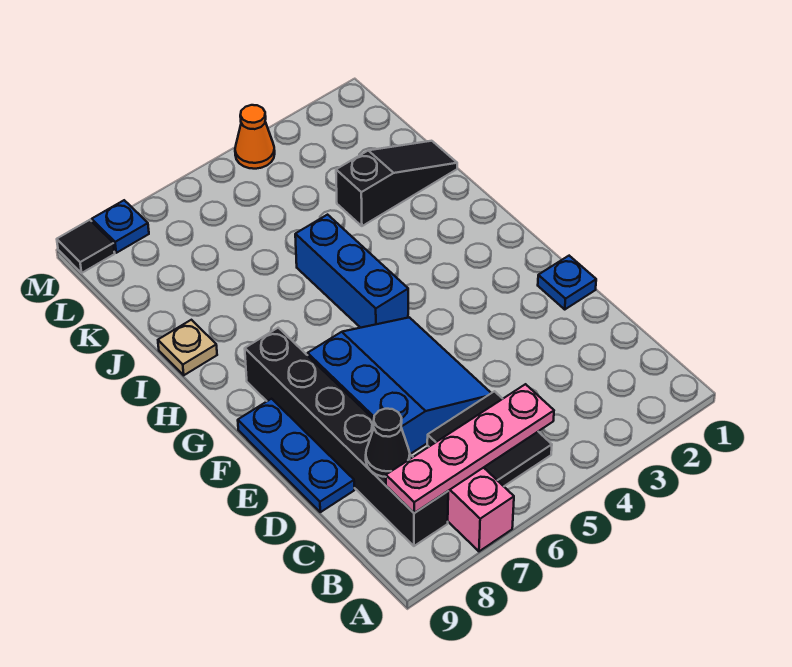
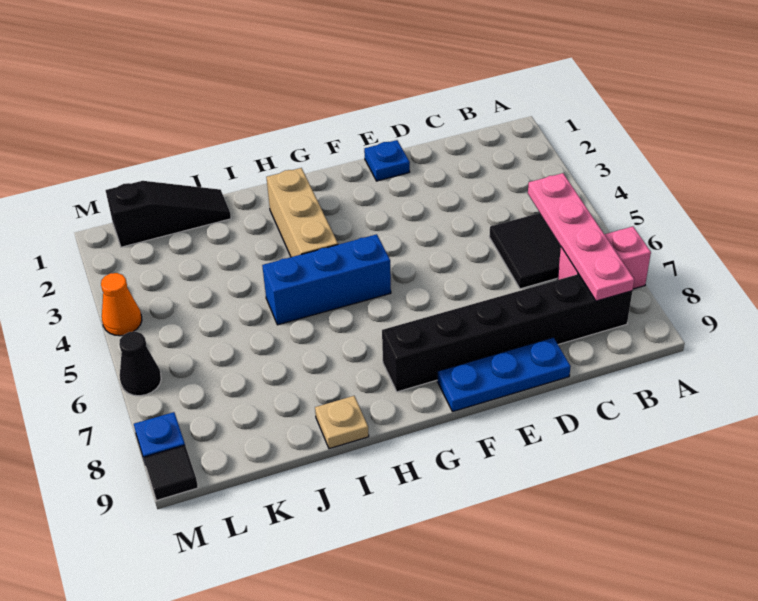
black 1x1 cone [366,409,410,477] -> black 1x1 cone moved to [119,332,161,396]
blue 3x3 slope [308,317,491,454] -> none
none -> tan 1x3 brick [266,168,338,257]
black 1x3 slope [336,141,457,226] -> black 1x3 slope turned to [106,181,231,247]

